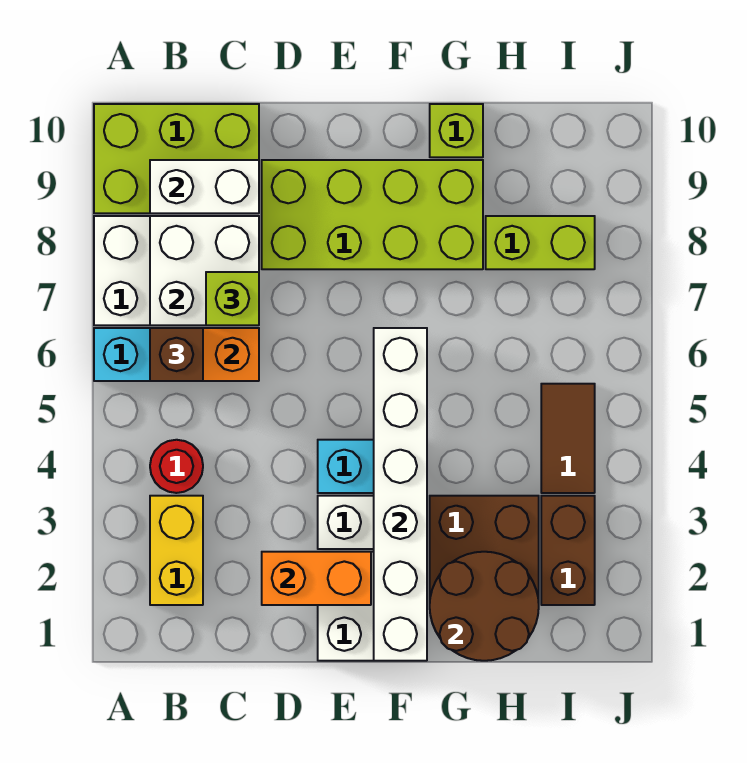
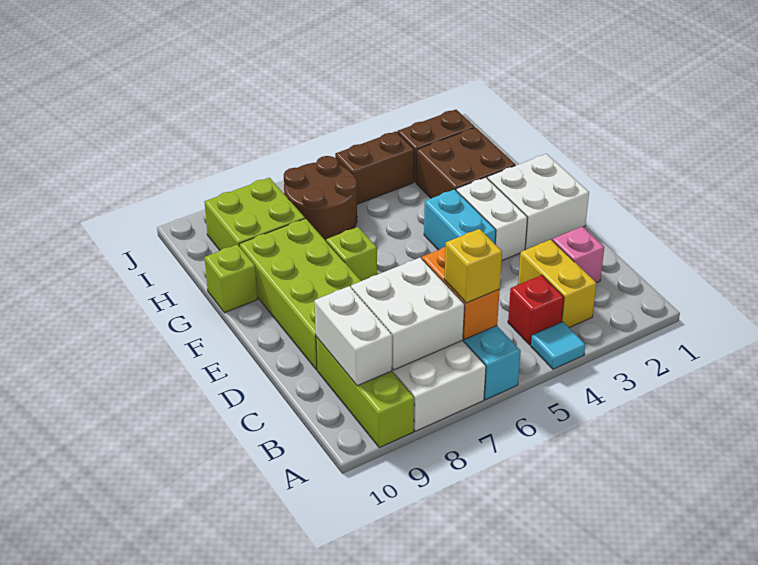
none -> cyan 1x1 tile [531,322,585,369]
lime 2x3 brick [94,104,259,213] -> lime 1x3 brick [316,337,414,448]
yellow 1x2 brick [150,496,203,605] -> yellow 1x2 brick turned to [518,240,596,328]
red 1x1 round brick [150,440,203,493] -> red 1x1 brick [508,275,564,345]
brown 1x1 brick [150,328,203,381] -> yellow 1x1 brick [444,229,502,303]
none -> pink 1x1 brick [552,227,604,283]
lime 1x1 brick [206,272,259,325] -> lime 1x1 brick moved to [326,227,377,281]
orange 1x2 brick [262,552,371,605] -> none
white 1x6 brick [374,328,427,661] -> none
brown 2x2 round brick [430,552,539,661] -> brown 2x2 round brick moved to [284,156,357,241]
lime 1x2 brick [486,216,595,269] -> lime 2x2 brick [205,178,305,250]
brown 1x2 tile [541,384,595,493] -> brown 1x2 brick [335,131,414,204]

